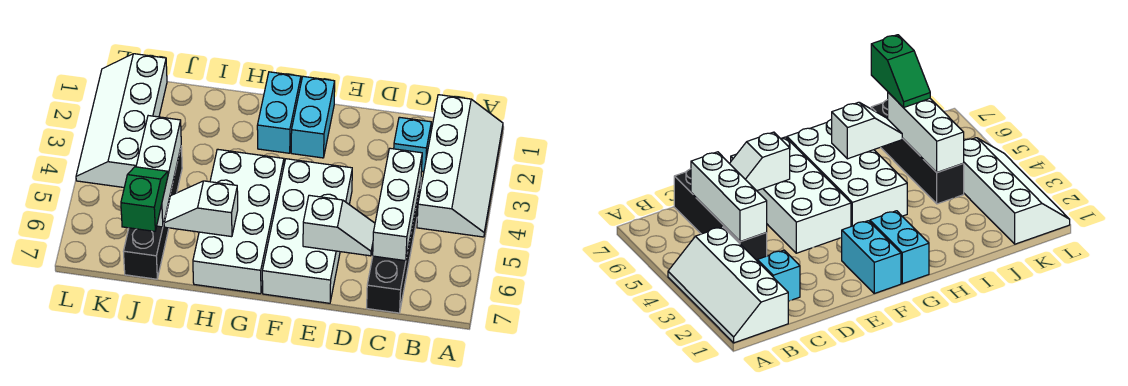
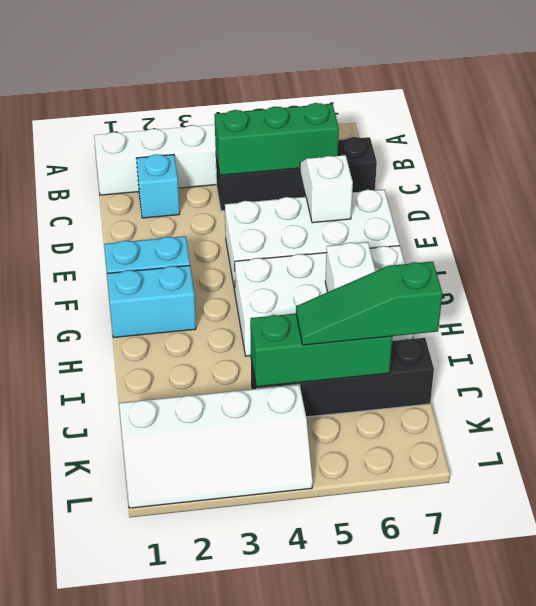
white 1x3 brick [373,148,422,261] -> green 1x3 brick [215,103,339,175]
white 1x3 brick [136,116,181,227] -> green 1x3 brick [250,314,392,387]
green 1x2 slope [121,167,168,231] -> green 1x3 slope [296,262,442,345]

